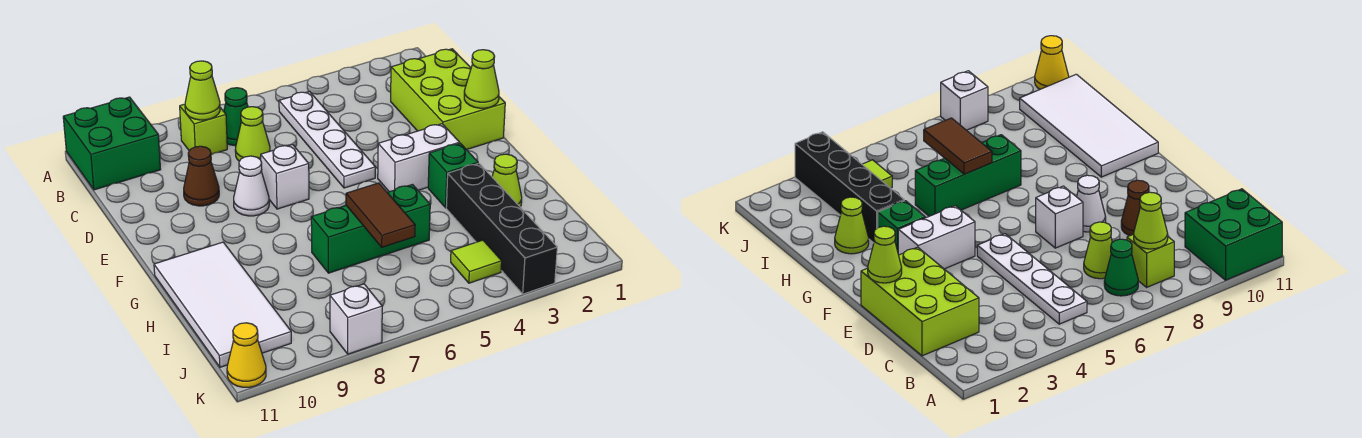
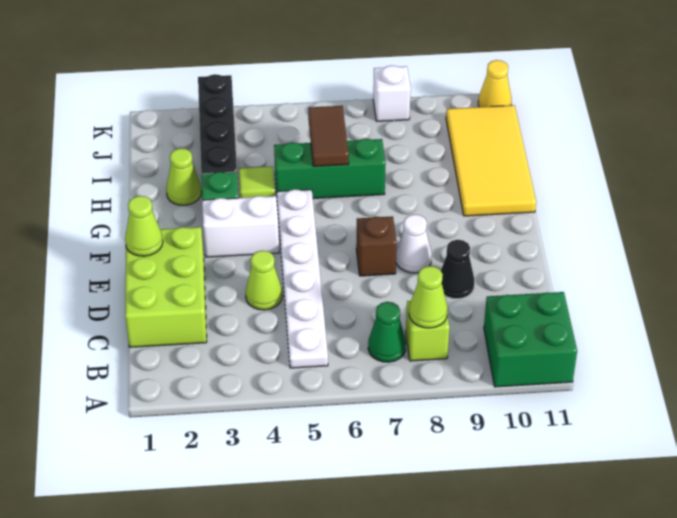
white 1x4 plate [279,91,375,188] -> white 1x6 plate [277,189,328,368]
lime 1x1 cone [235,107,270,161] -> lime 1x1 cone moved to [246,251,283,310]
brown 1x1 cone [184,146,219,206] -> black 1x1 cone [441,240,474,299]
white 1x1 brick [261,145,309,209] -> brown 1x1 brick [356,216,397,276]
white 2x4 tile [154,242,291,367] -> yellow 2x4 tile [446,105,536,216]
lime 1x1 tile [451,240,502,283] -> lime 1x1 tile moved to [239,166,275,198]

